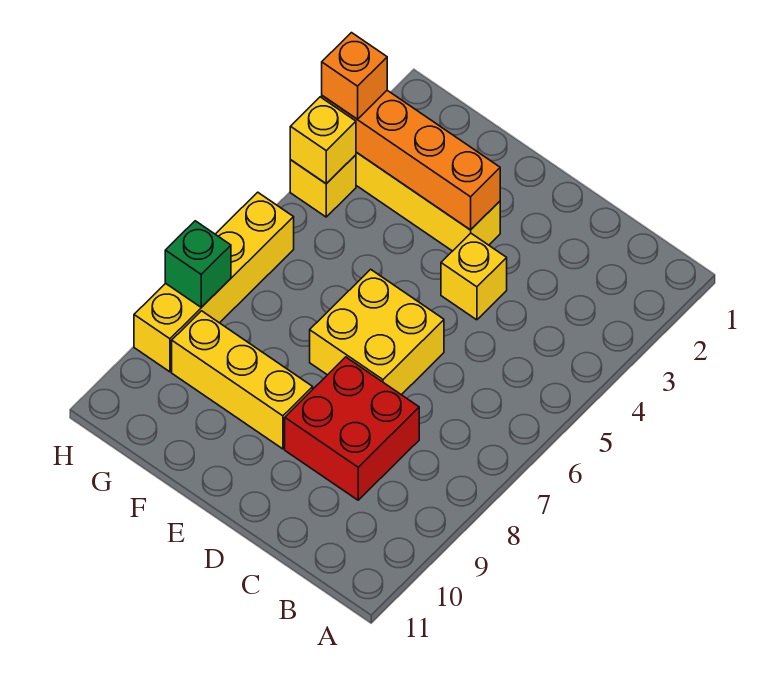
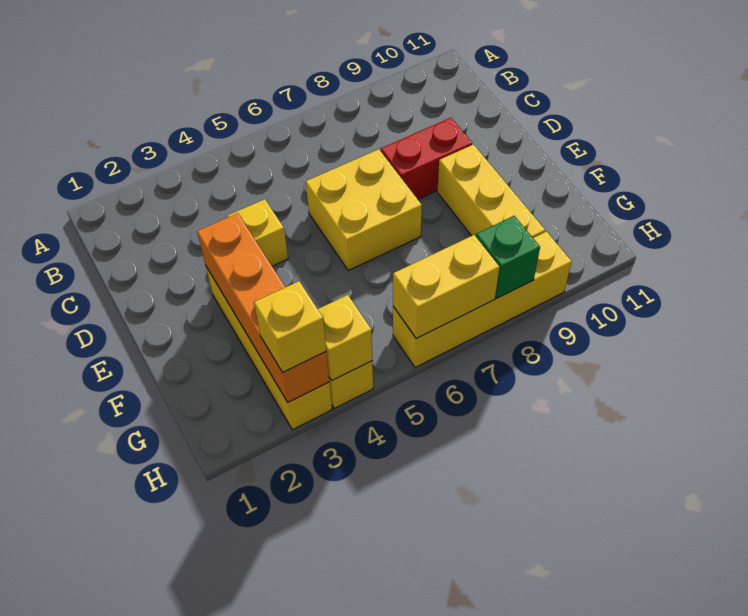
red 2x2 brick [285,357,419,500] -> red 1x2 brick [381,118,472,199]
orange 1x1 brick [322,33,387,119] -> yellow 1x1 brick [254,281,326,372]
none -> yellow 1x2 brick [393,235,499,339]

